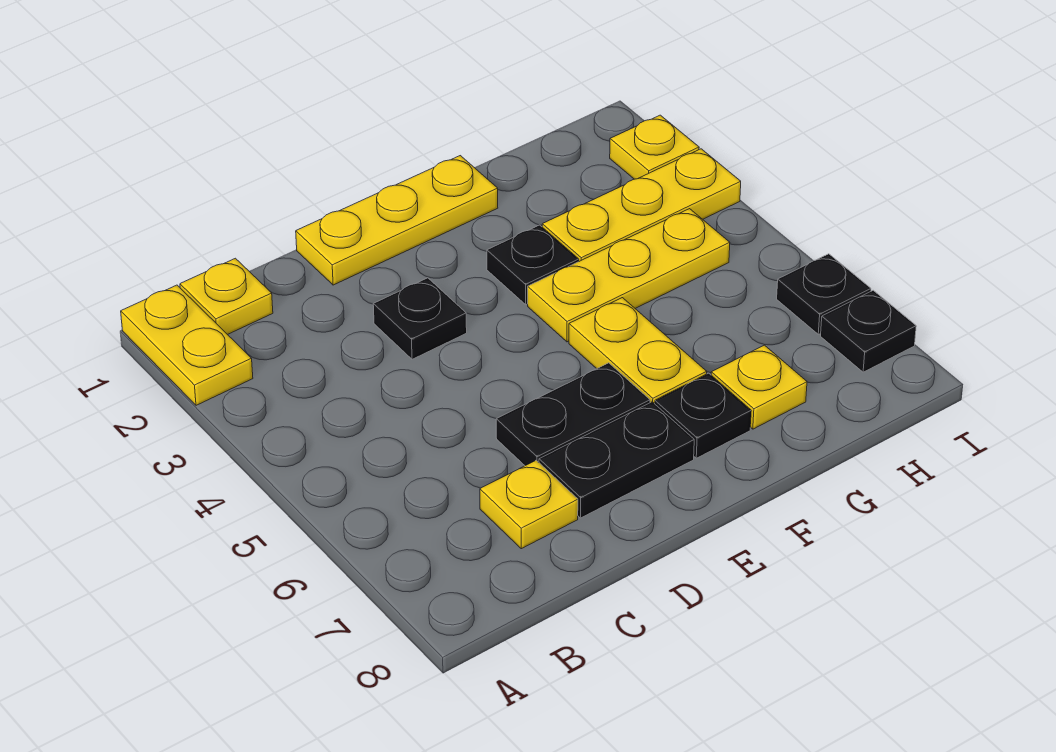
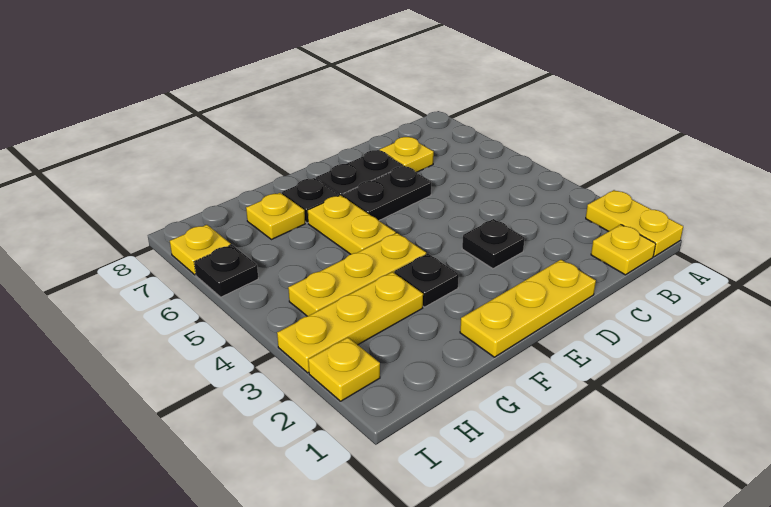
black 1x1 plate [821,290,916,372] -> yellow 1x1 plate [170,225,231,275]

